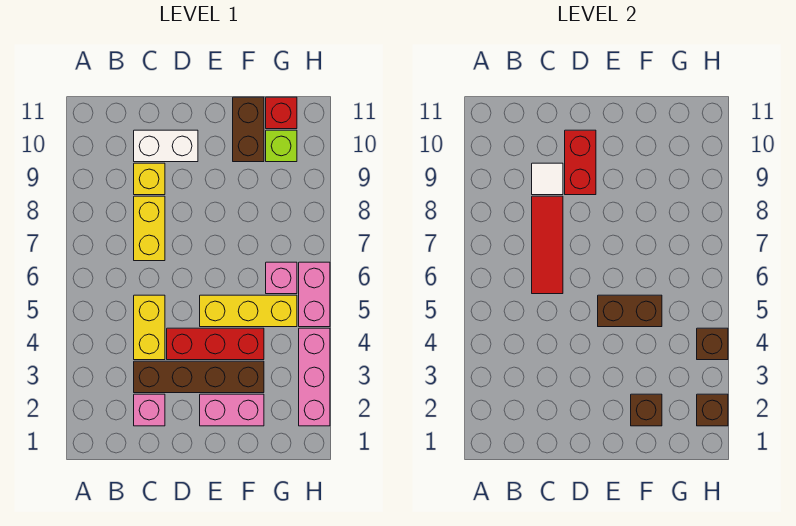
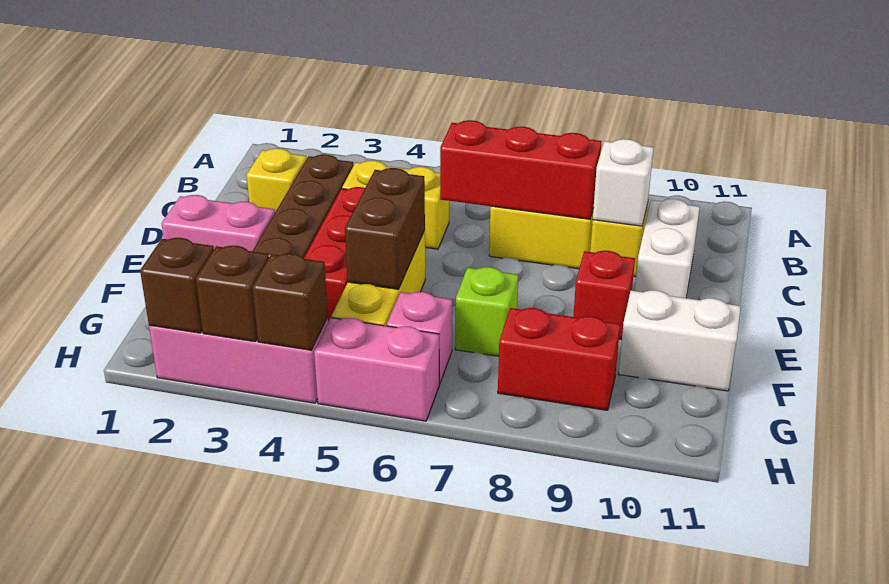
pink 1x1 brick [134,394,165,426] -> yellow 1x1 brick [247,148,307,212]
red 1x3 tile [532,196,563,294] -> red 1x3 brick [440,120,602,219]
white 1x1 tile [532,163,563,195] -> white 1x1 brick [593,139,654,226]
red 1x2 brick [565,130,596,195] -> red 1x2 brick moved to [498,308,620,410]
pink 1x2 brick [200,394,264,426] -> pink 1x2 brick turned to [162,195,275,251]
brown 1x1 brick [631,394,662,426] -> brown 1x1 brick moved to [196,246,269,342]
brown 1x2 brick [233,97,264,162] -> white 1x2 brick [619,290,741,391]
lime 1x1 brick [266,130,297,162] -> lime 1x1 brick moved to [455,267,518,356]
red 1x1 brick [266,97,297,129] -> red 1x1 brick moved to [573,251,635,340]

